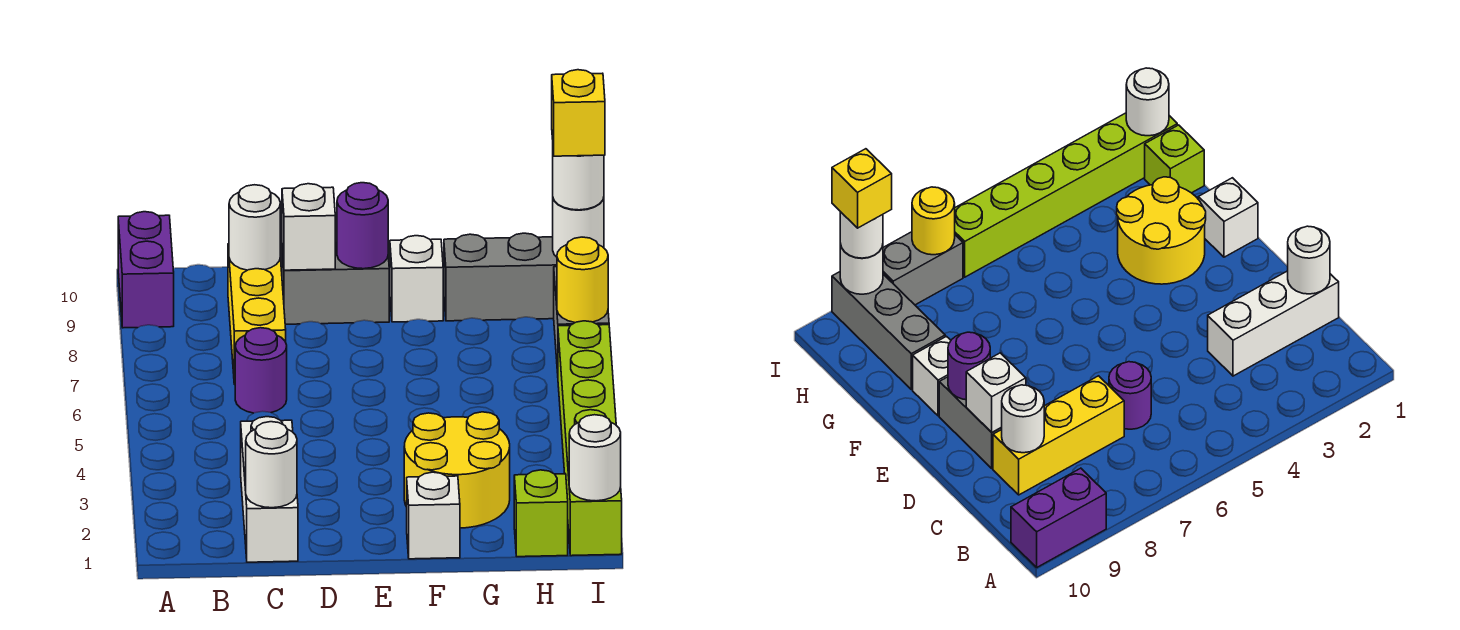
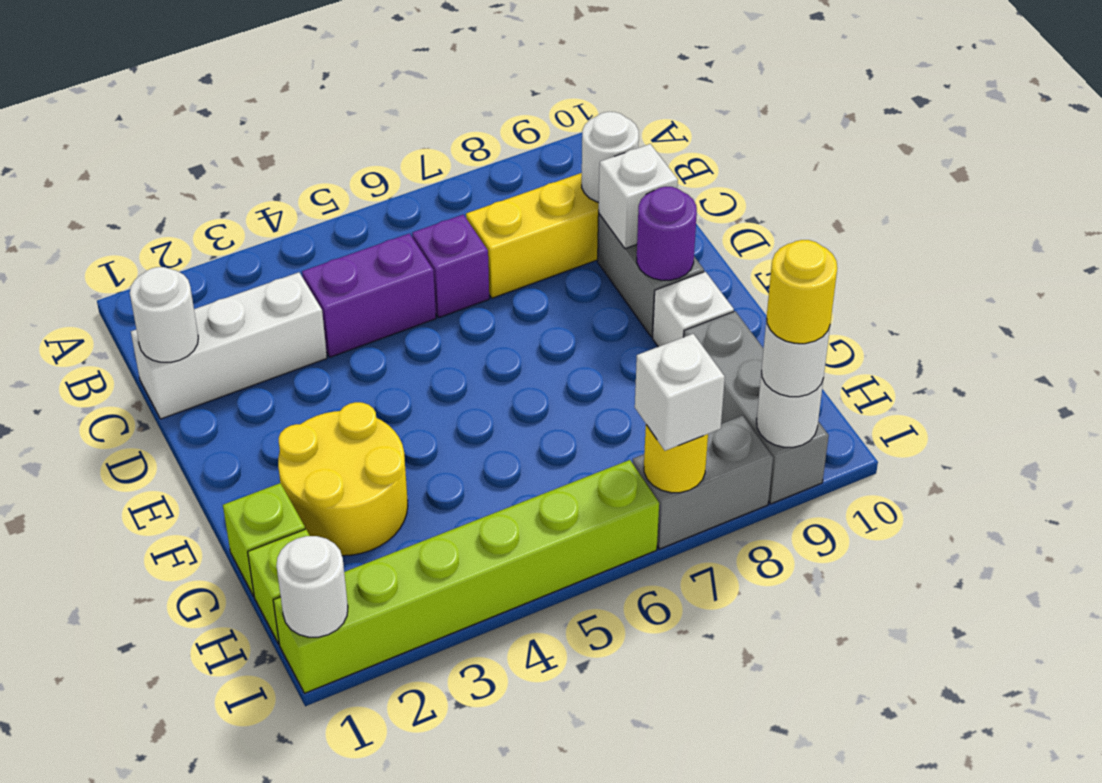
purple 1x2 brick [118,212,174,328] -> purple 1x2 brick moved to [302,233,436,357]
purple 1x1 round brick [235,328,287,413] -> purple 1x1 brick [412,215,489,318]
white 1x1 brick [407,472,460,559] -> white 1x1 brick moved to [635,334,725,451]
none -> lime 1x1 brick [223,483,305,596]
yellow 1x1 brick [552,70,605,156] -> yellow 1x1 round brick [767,240,837,344]

